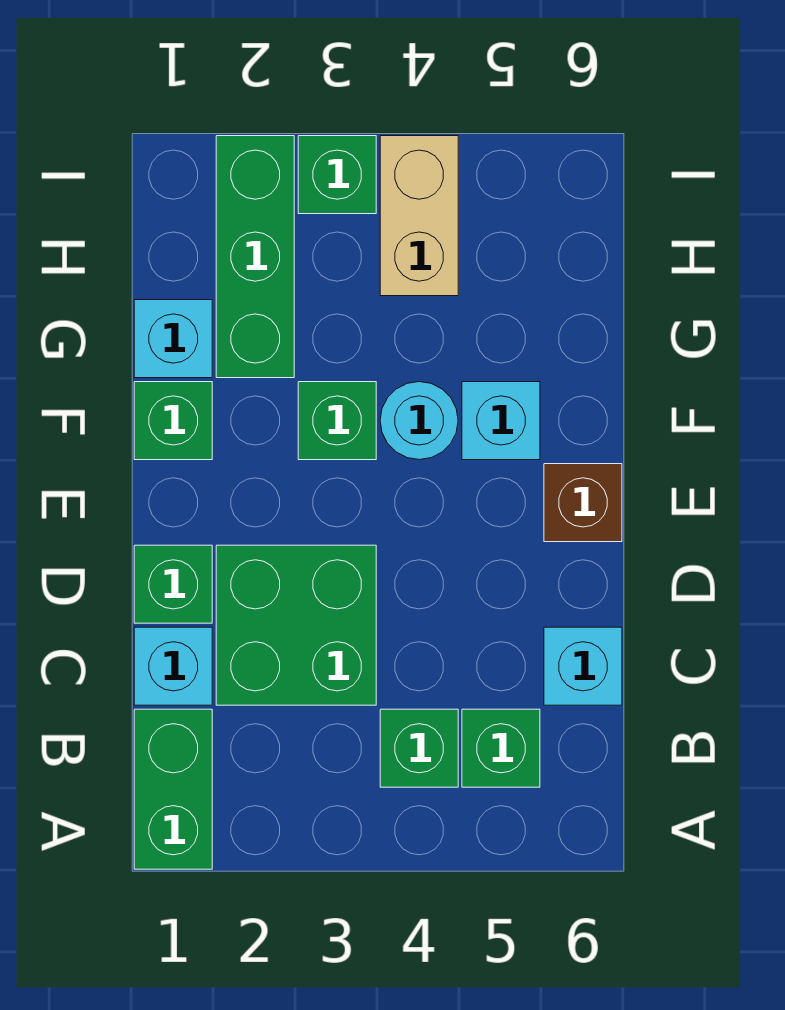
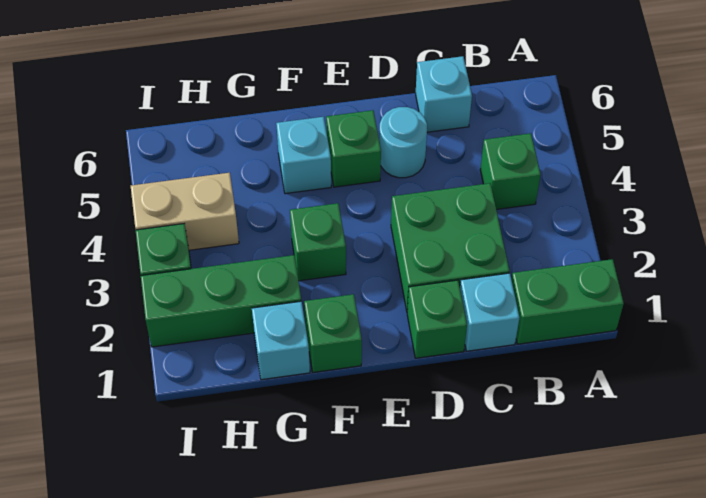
green 1x1 brick [462,709,540,787] -> green 1x1 brick moved to [326,110,381,187]
brown 1x1 brick [544,464,622,542] -> none
cyan 1x1 round brick [380,382,458,460] -> cyan 1x1 round brick moved to [379,107,427,178]

